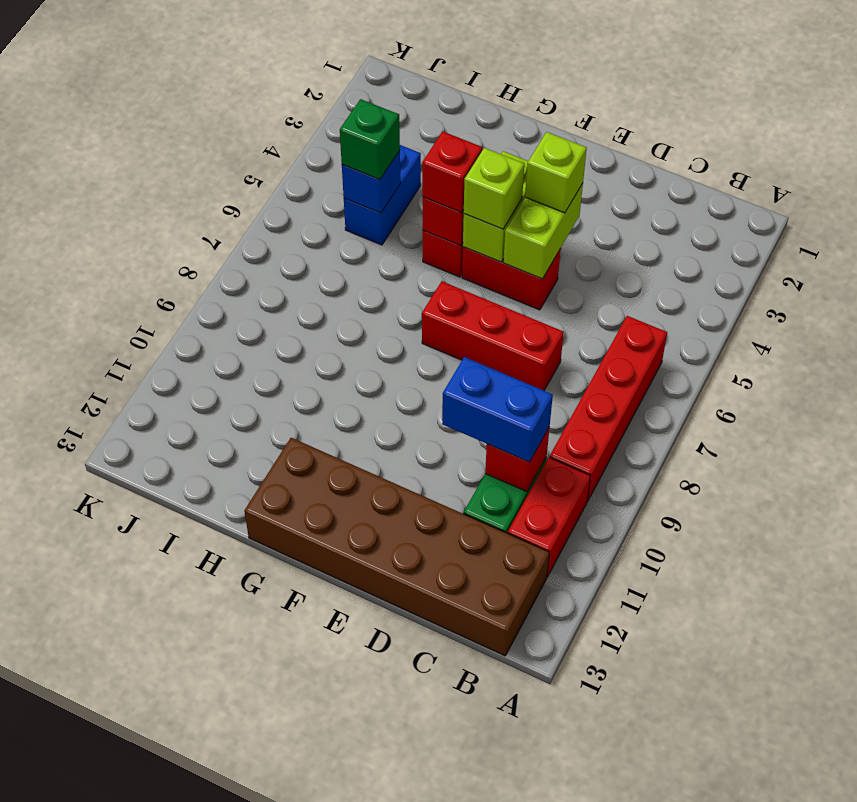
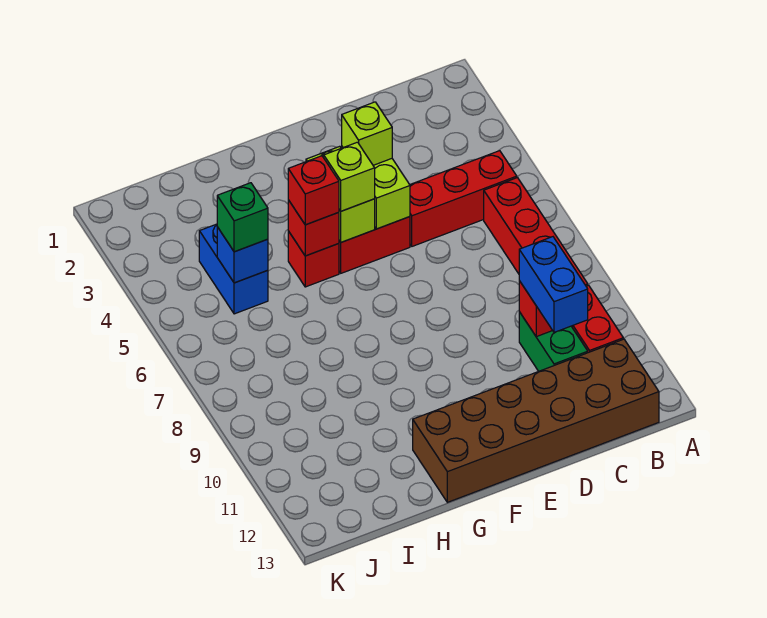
blue 1x2 brick [442,357,553,462] -> blue 1x2 brick turned to [519,237,588,332]
red 1x3 brick [422,281,564,390] -> red 1x3 brick moved to [410,151,517,246]

